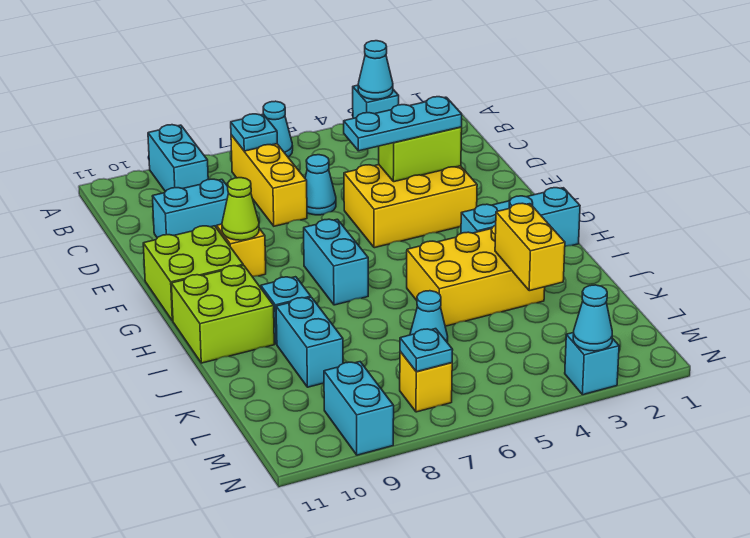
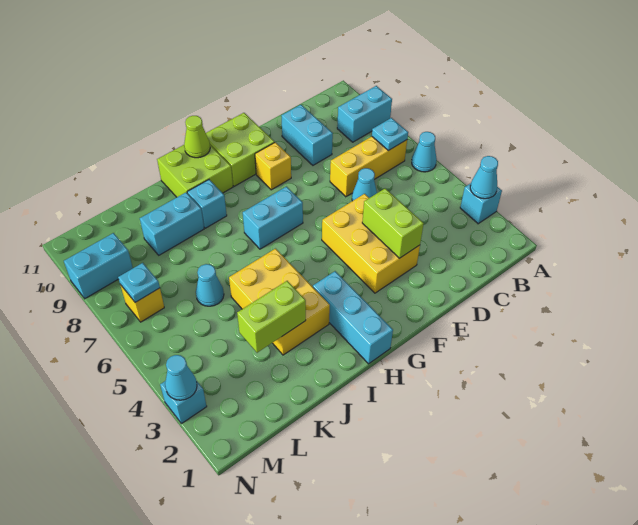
cyan 1x3 plate [344,97,462,151] -> none
lime 1x1 cone [222,178,259,240] -> lime 1x1 cone moved to [184,116,210,158]
yellow 1x2 brick [495,203,565,291] -> lime 1x2 brick [237,281,306,353]

